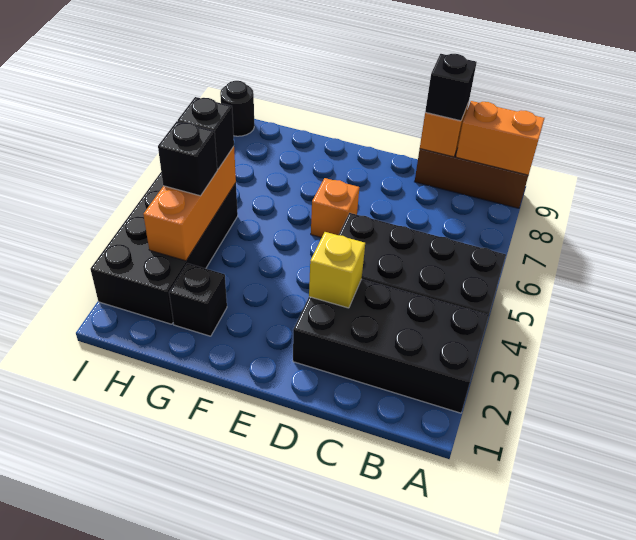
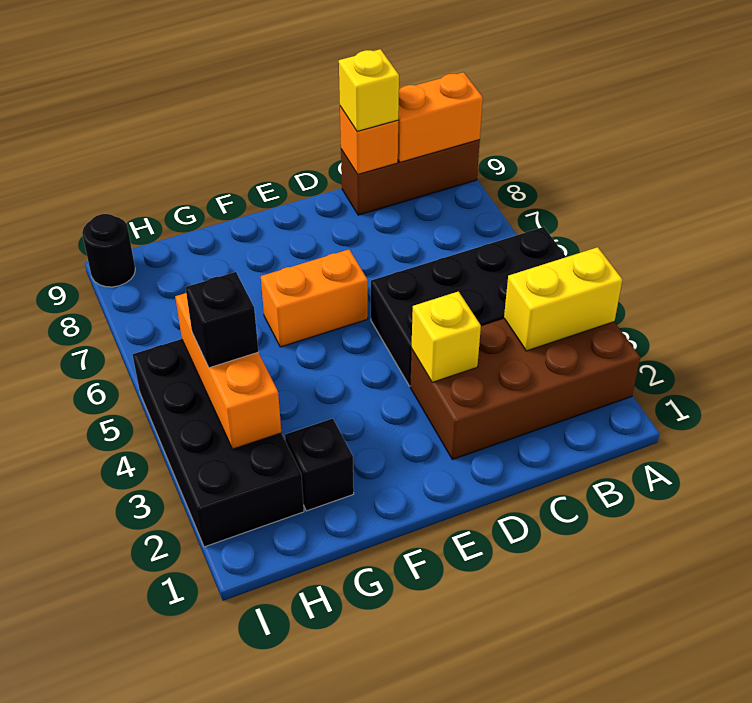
black 2x4 brick [293,279,489,413] -> brown 2x4 brick [410,318,640,460]
none -> yellow 1x2 brick [504,247,622,351]
black 1x1 brick [425,54,477,121] -> yellow 1x1 brick [339,49,399,131]
orange 1x1 brick [311,178,359,238] -> orange 1x2 brick [261,250,368,347]
black 1x1 brick [178,97,234,169] -> none

